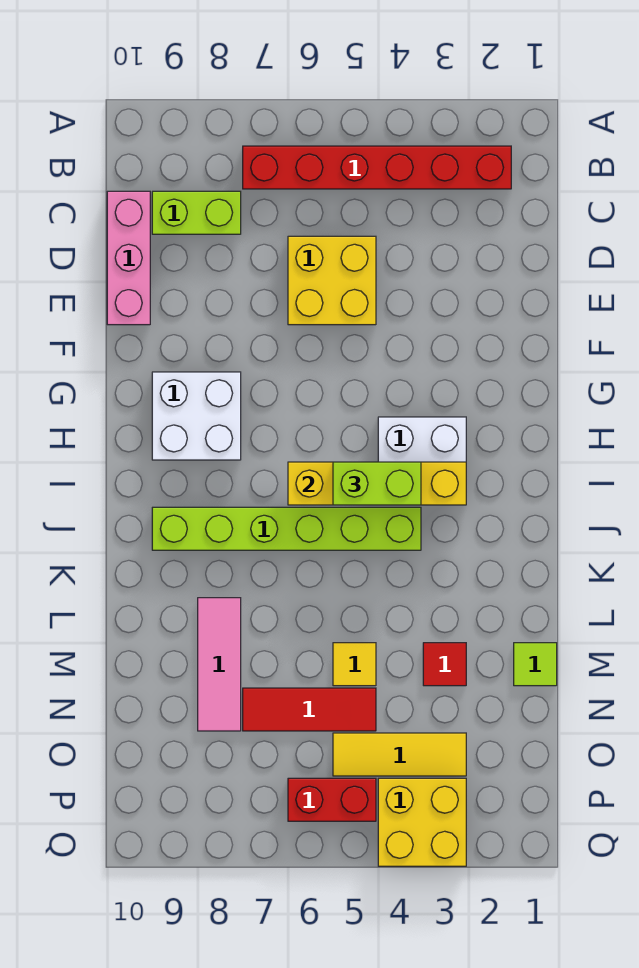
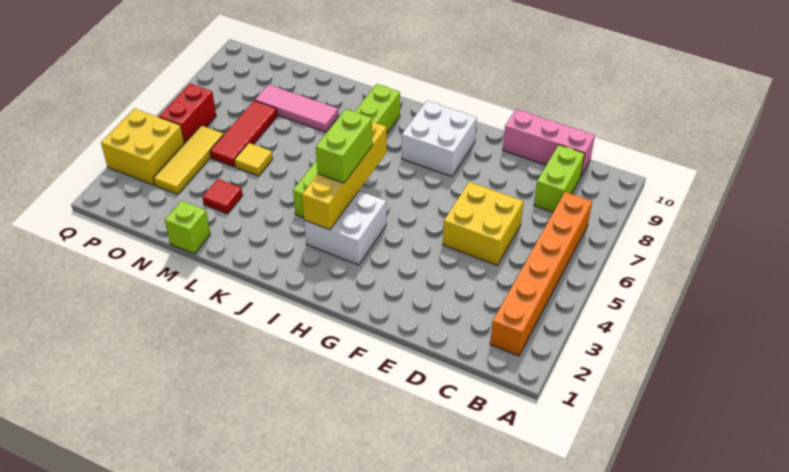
red 1x6 brick [243,146,511,189] -> orange 1x6 brick [490,192,592,356]
lime 1x1 tile [514,643,557,686] -> lime 1x1 brick [165,201,210,254]

